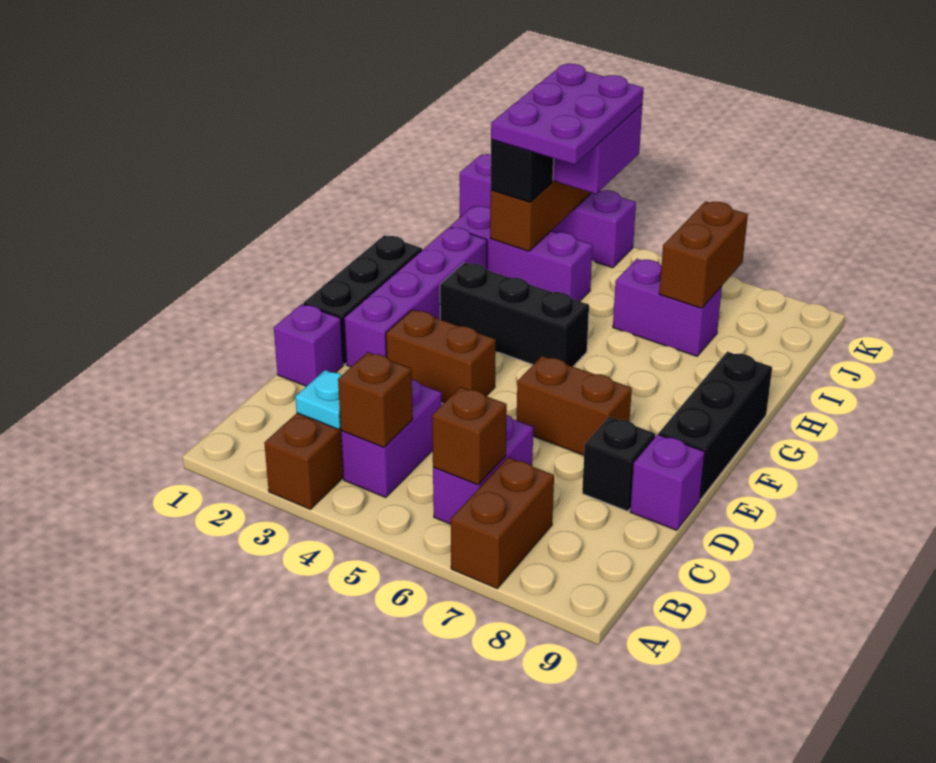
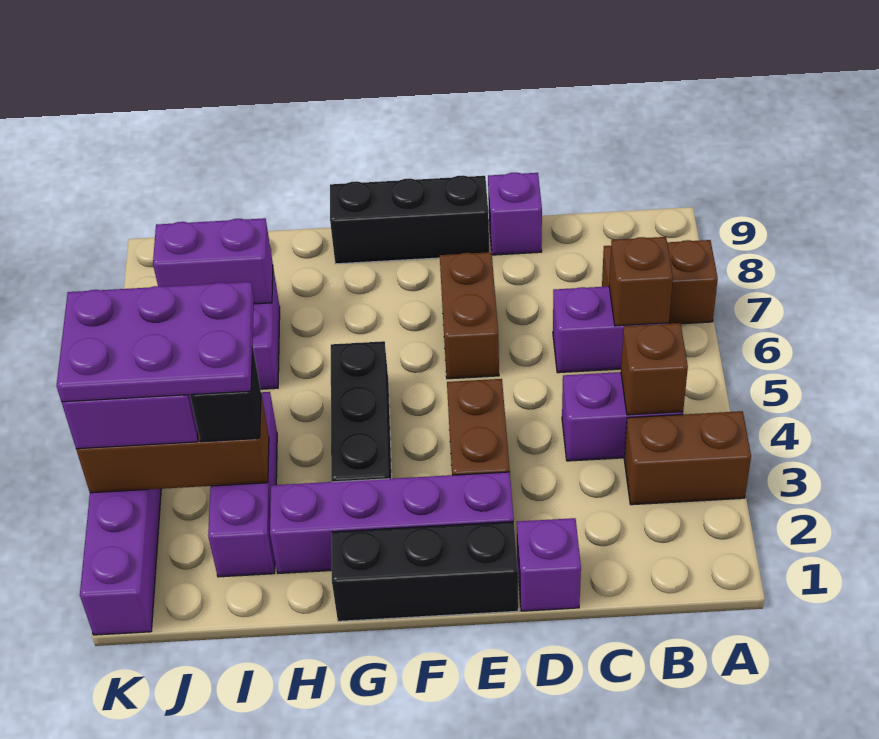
cyan 1x1 plate [295,370,342,429] -> none
black 1x1 brick [582,417,655,511] -> none
brown 1x2 brick [659,201,748,308] -> purple 1x2 brick [153,218,273,304]

